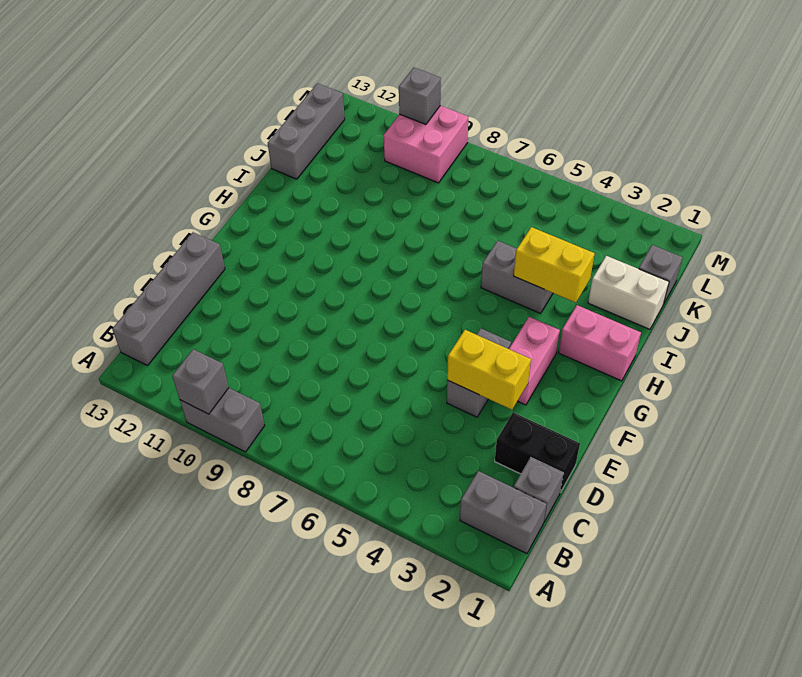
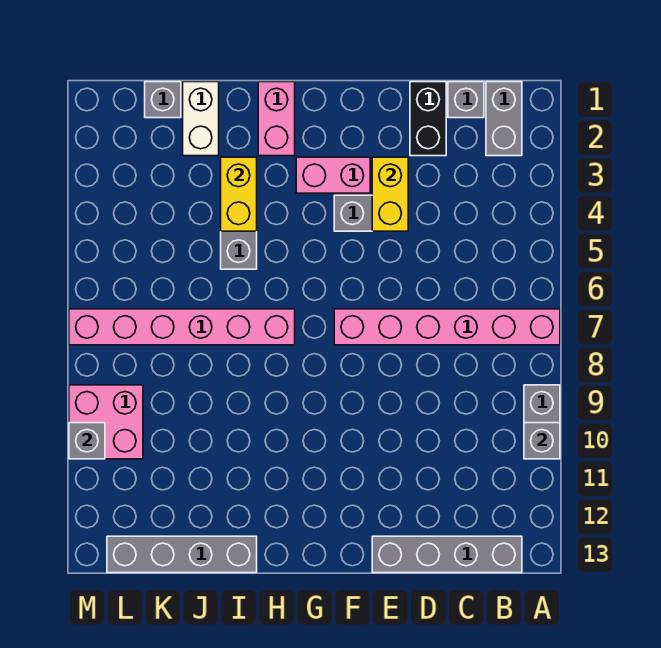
none -> pink 1x6 brick [334,309,560,345]
none -> pink 1x6 brick [69,309,295,345]
grey 1x3 brick [268,83,345,179] -> grey 1x4 brick [107,536,257,573]

